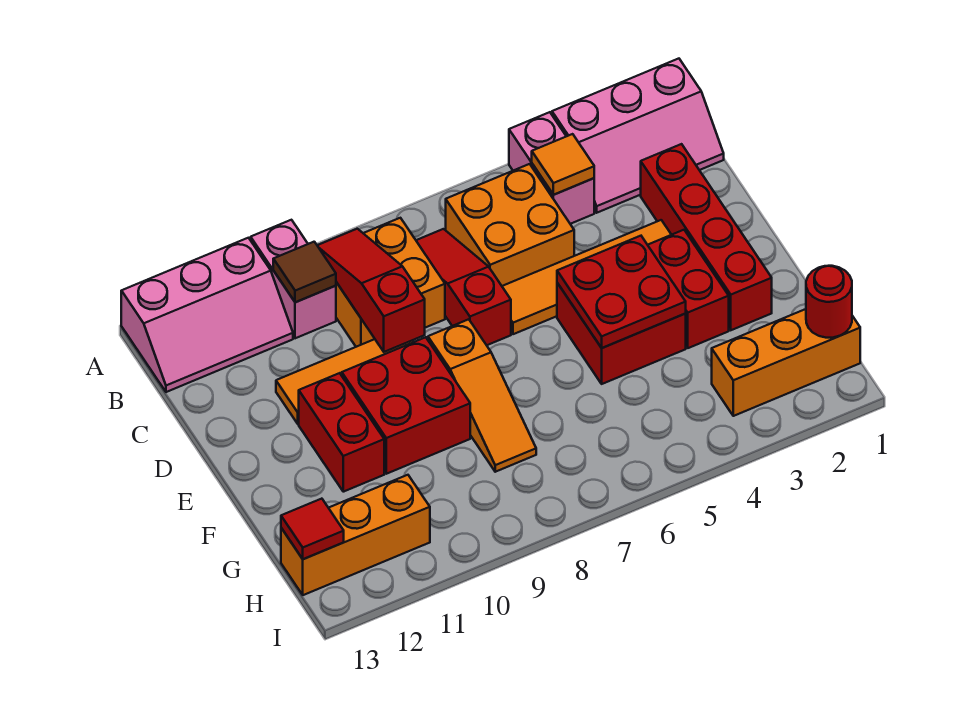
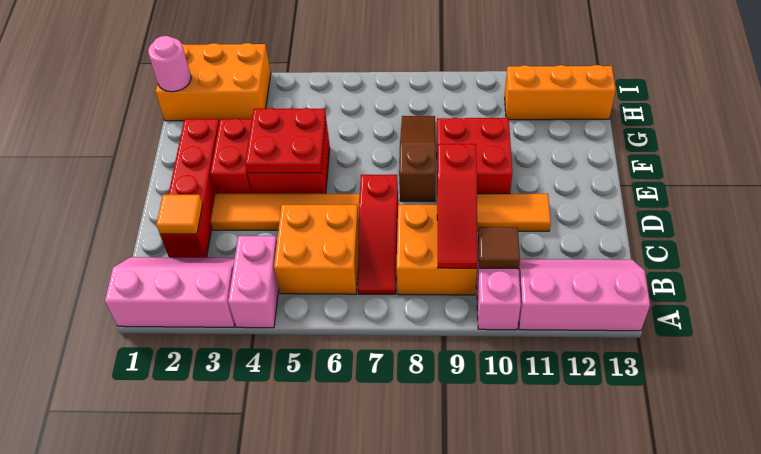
orange 1x1 tile [532,134,594,195] -> orange 1x1 tile moved to [156,195,203,234]
orange 1x3 slope [428,319,536,472] -> brown 1x3 slope [399,116,435,201]
red 1x2 brick [299,373,384,492] -> none
orange 1x3 brick [712,309,860,416] -> orange 2x3 brick [155,43,271,121]
red 1x1 round brick [806,266,852,338] -> pink 1x1 round brick [148,36,191,92]
red 1x1 tile [281,499,344,559] -> none

